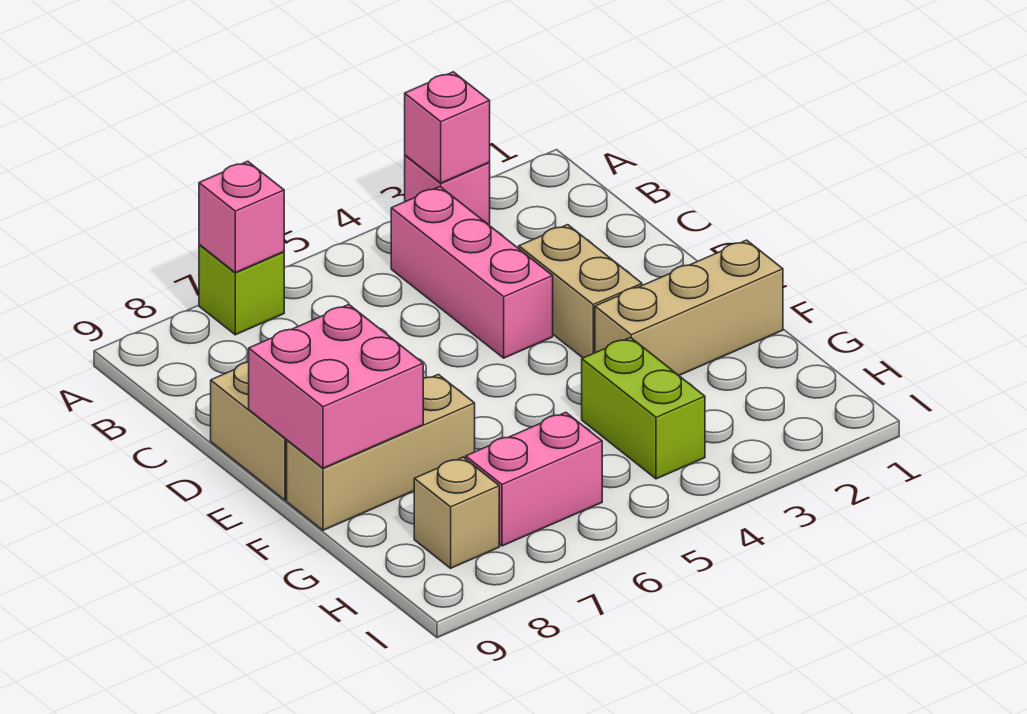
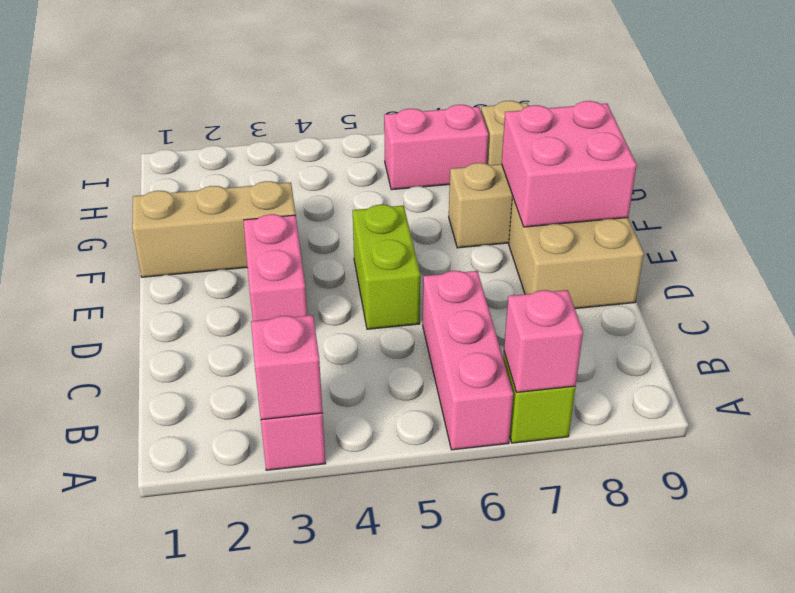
pink 1x3 brick [391,187,553,358] -> pink 1x3 brick moved to [423,271,513,450]
tan 1x2 brick [519,225,642,358] -> pink 1x2 brick [244,214,307,321]
lime 1x2 brick [582,338,705,479] -> lime 1x2 brick moved to [353,205,420,329]

